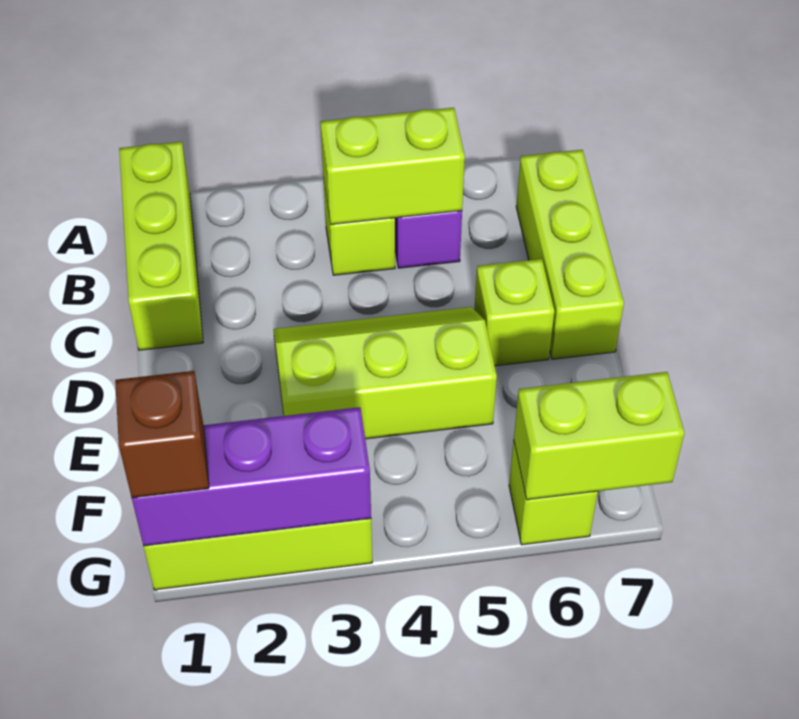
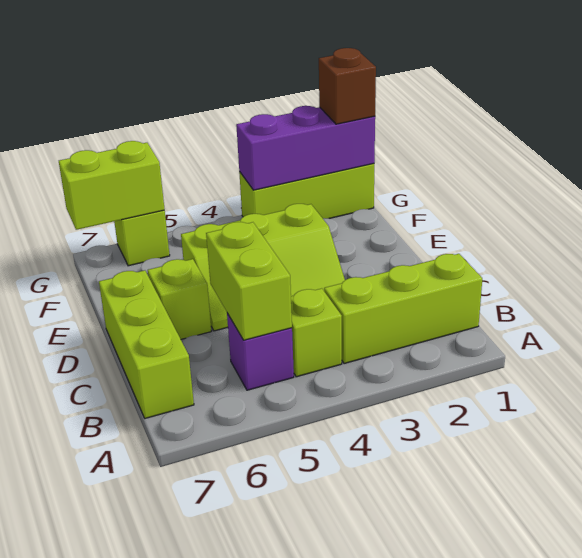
lime 1x3 brick [119,142,203,350] -> lime 1x3 brick turned to [324,254,482,364]
lime 1x2 brick [320,108,465,225] -> lime 1x2 brick turned to [206,222,292,340]

